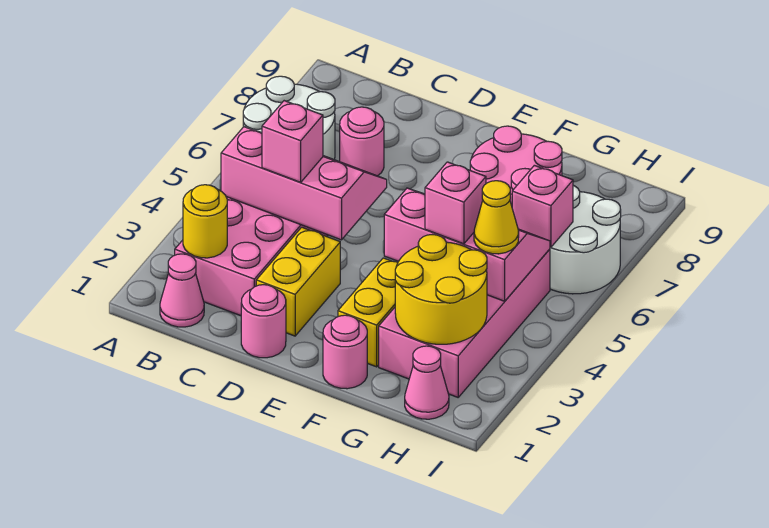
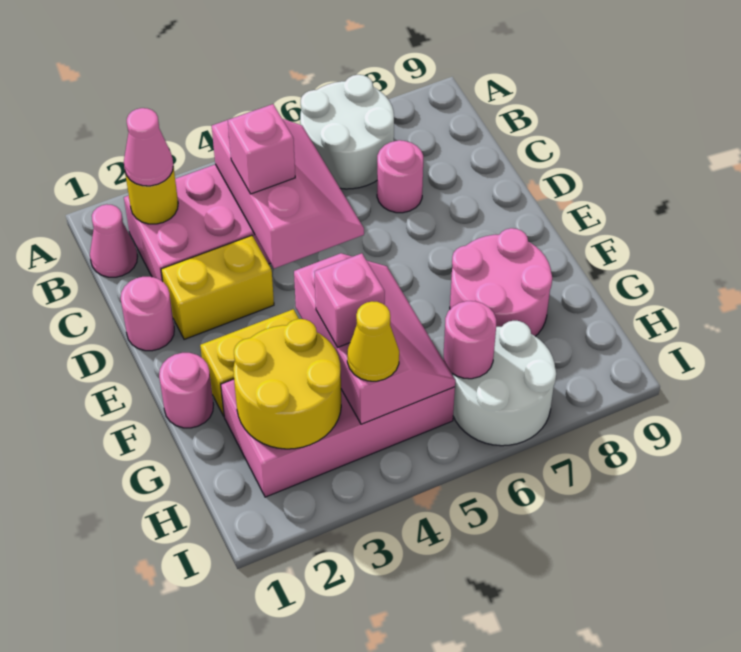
pink 1x1 cone [405,346,449,419] -> pink 1x1 cone moved to [124,108,173,186]
pink 1x1 brick [512,165,573,247] -> pink 1x1 round brick [444,301,496,379]

